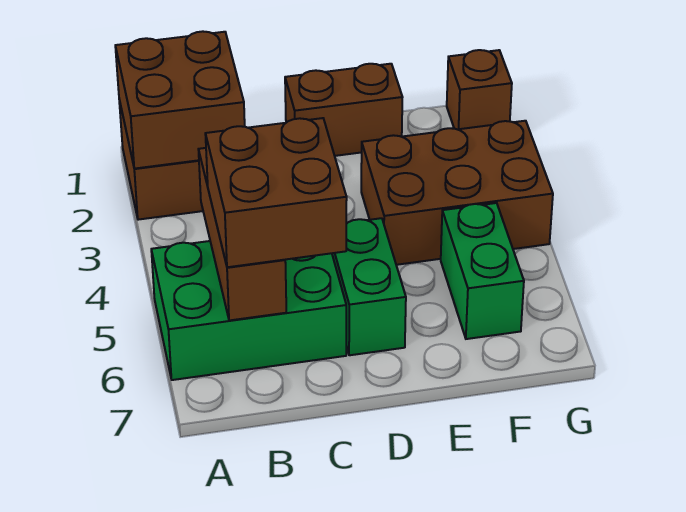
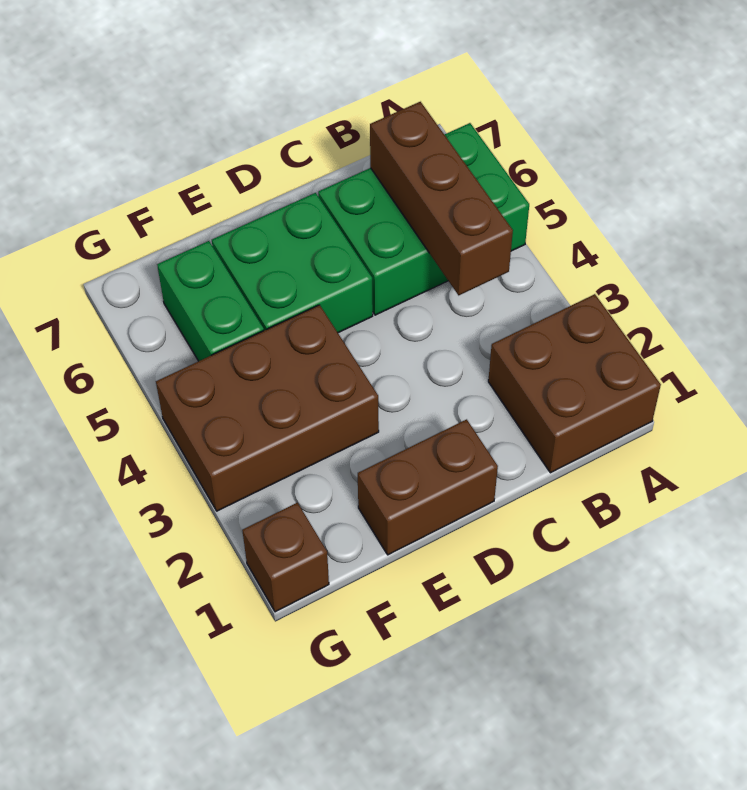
brown 2x2 brick [115,31,245,169] -> none
brown 2x2 brick [205,118,347,267] -> none
green 1x2 brick [332,218,406,355] -> green 2x2 brick [212,193,373,333]

